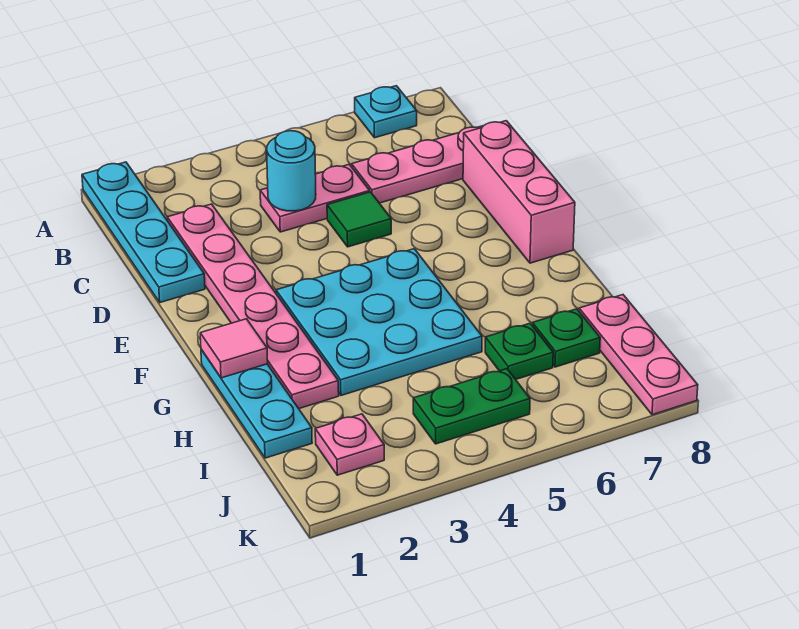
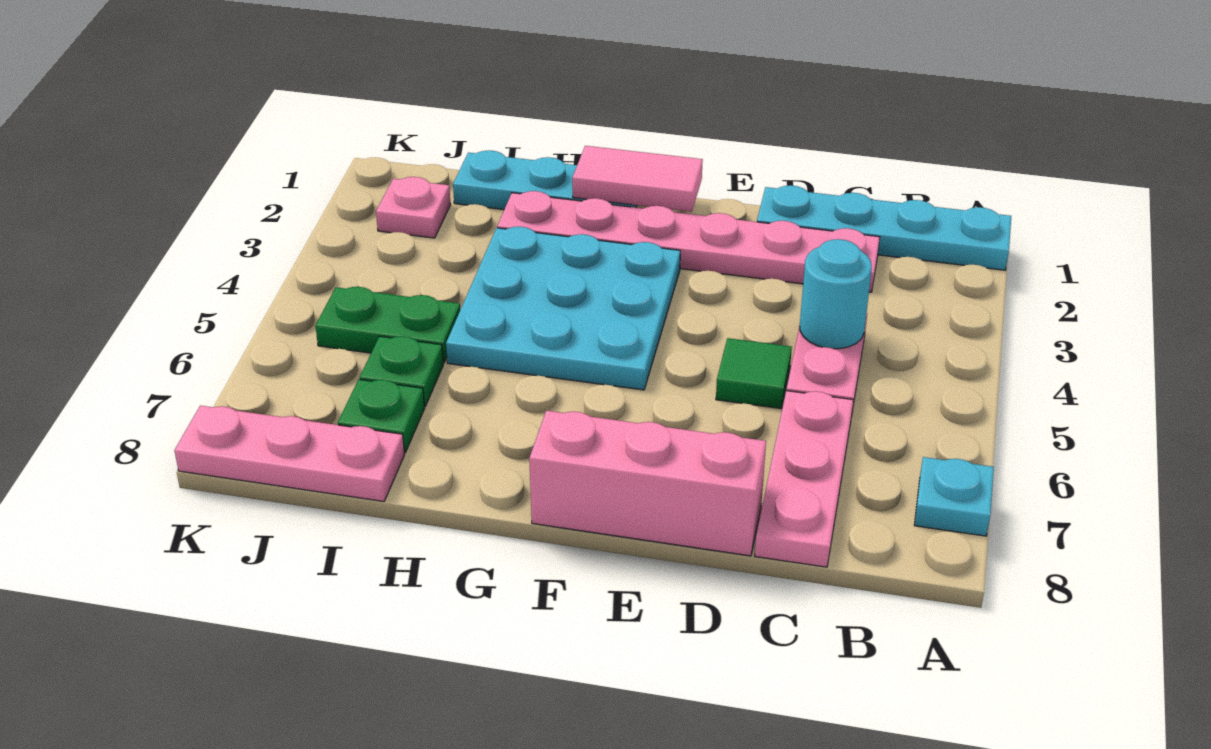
pink 1x1 tile [200,319,268,378] -> pink 1x2 tile [572,146,703,212]
green 1x2 plate [413,369,530,444] -> green 1x2 plate turned to [315,287,460,363]

